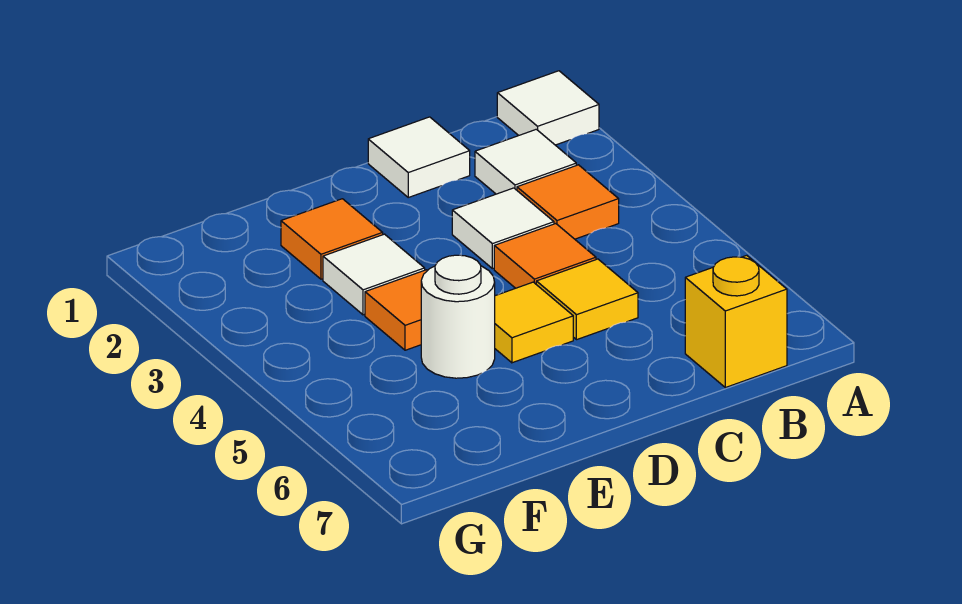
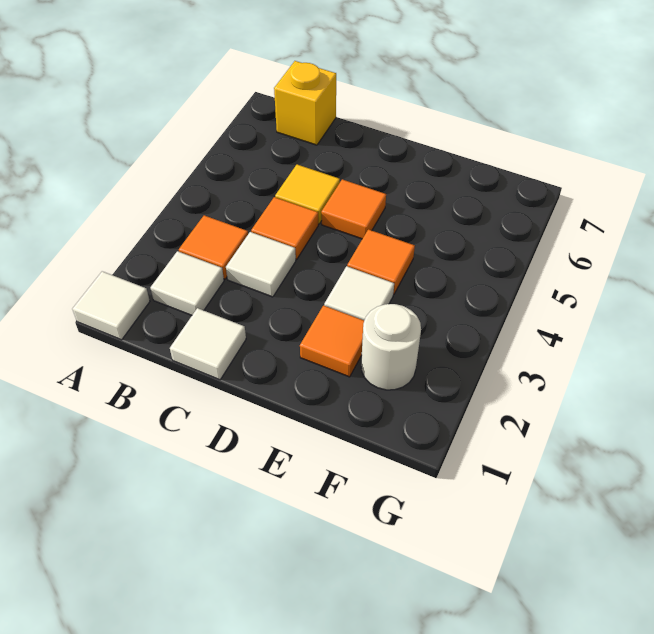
yellow 1x1 tile [495,282,573,363] -> orange 1x1 tile [321,179,386,239]
white 1x1 round brick [421,255,495,378] -> white 1x1 round brick moved to [361,304,421,390]

